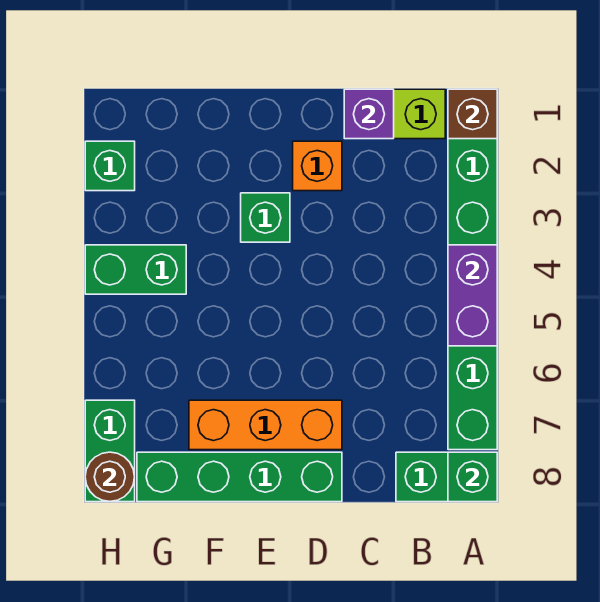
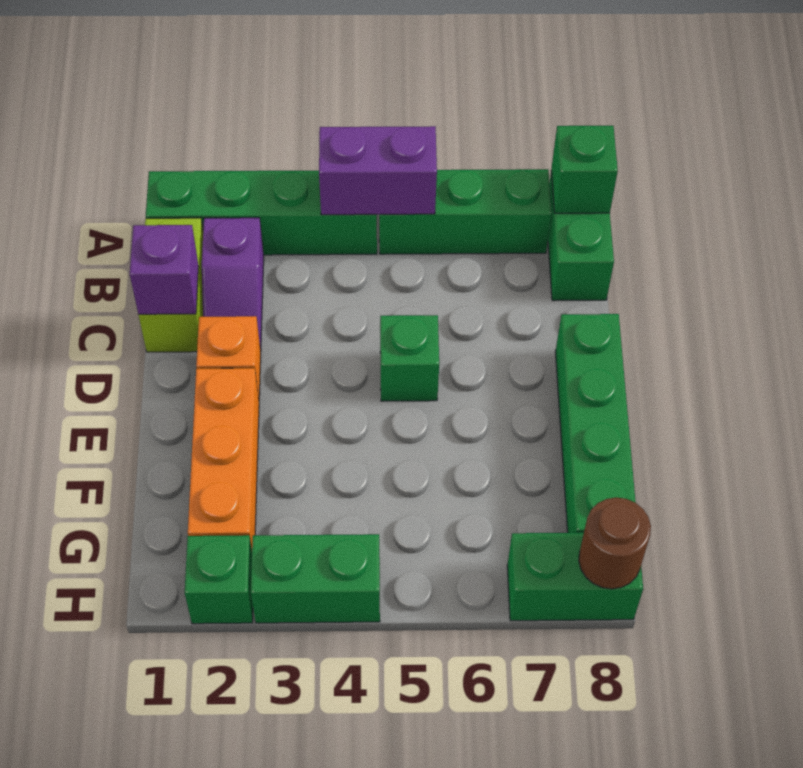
brown 1x1 brick [448,89,497,139] -> none
none -> purple 1x2 slope [202,218,264,351]
orange 1x3 brick [189,400,342,450] -> orange 1x3 brick moved to [188,368,259,549]
green 1x1 brick [241,193,290,242] -> green 1x1 brick moved to [380,315,439,401]
green 1x2 brick [85,245,186,294] -> green 1x2 brick turned to [251,534,380,623]

